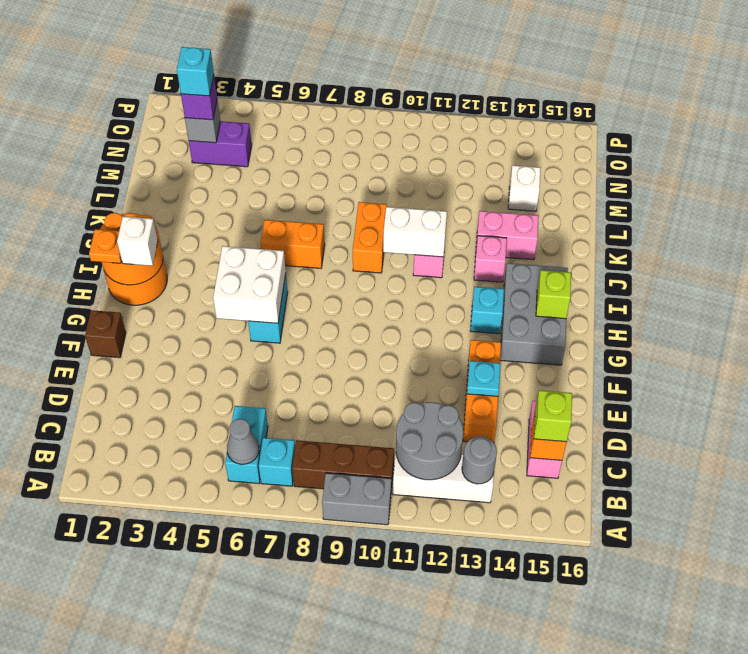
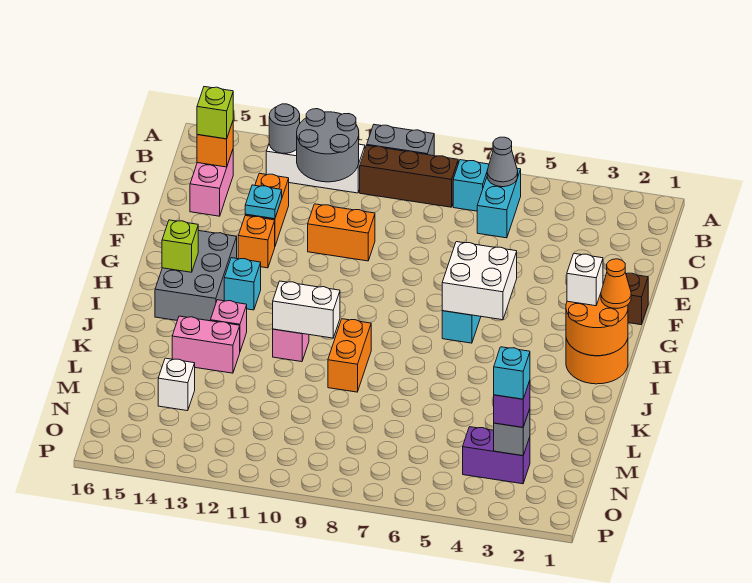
orange 1x1 plate [89,229,122,263] -> orange 1x1 cone [601,259,631,308]
orange 1x2 brick [261,220,325,268] -> orange 1x2 brick moved to [308,204,375,261]

